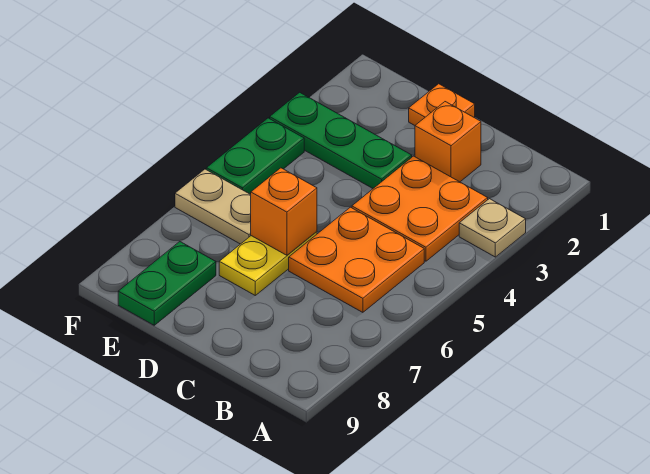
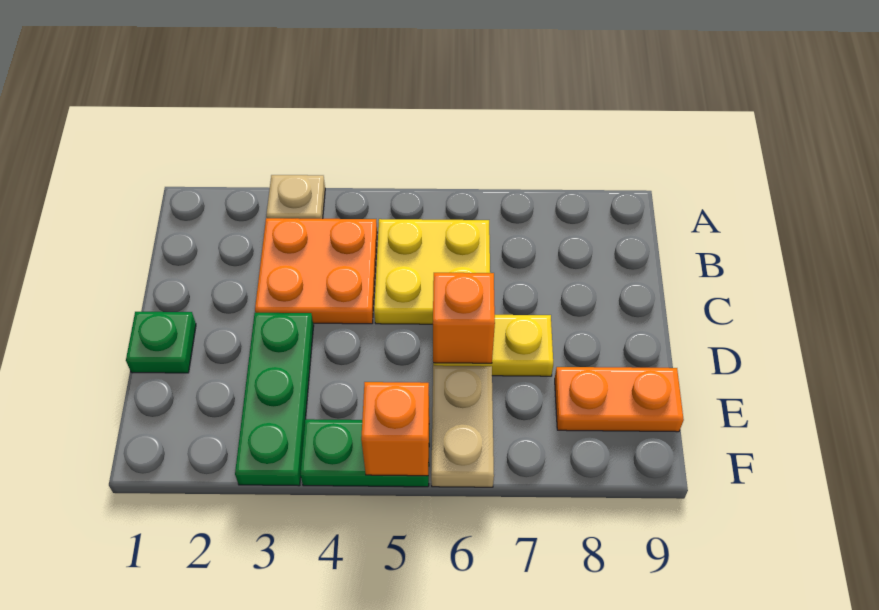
orange 2x2 plate [289,207,424,312] -> yellow 2x2 plate [374,219,490,324]
orange 1x1 brick [415,102,481,182] -> orange 1x1 brick moved to [361,382,429,476]
orange 1x1 plate [409,84,475,125] -> green 1x1 plate [126,312,196,373]
green 1x2 plate [118,242,216,325] -> orange 1x2 plate [555,367,684,432]

